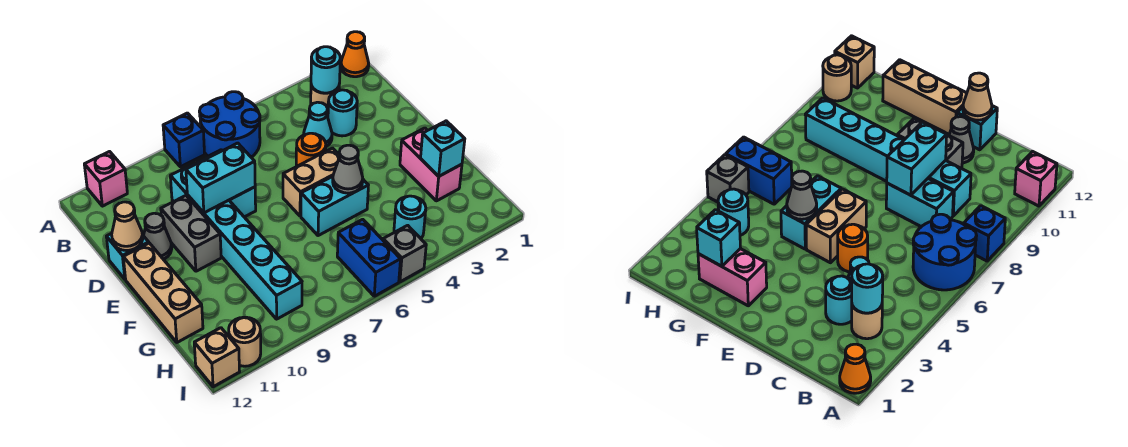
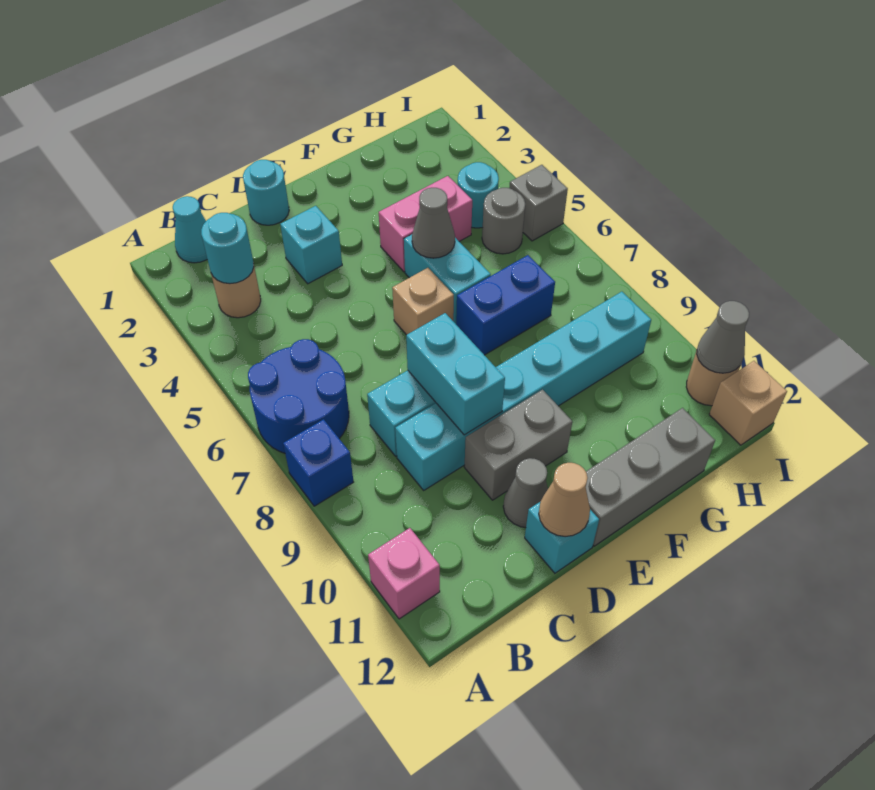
orange 1x1 cone [341,32,369,77] -> none
cyan 1x1 round brick [328,90,357,136] -> cyan 1x1 round brick moved to [243,160,289,225]
cyan 1x1 cone [304,102,332,146] -> cyan 1x1 cone moved to [173,196,207,263]
orange 1x1 round brick [296,133,326,167] -> none
tan 1x2 brick [283,148,339,216] -> tan 1x1 brick [392,268,454,335]
tan 1x3 brick [123,243,203,342] -> grey 1x3 brick [586,408,715,546]
pink 1x2 brick [400,128,462,201] -> pink 1x2 brick moved to [379,176,472,272]
cyan 1x1 brick [421,121,465,176] -> cyan 1x1 brick moved to [280,206,342,284]
none -> grey 1x1 round brick [482,188,525,254]
blue 1x2 brick [337,219,401,296] -> blue 1x2 brick moved to [456,255,555,355]
none -> grey 1x1 cone [697,301,749,373]

